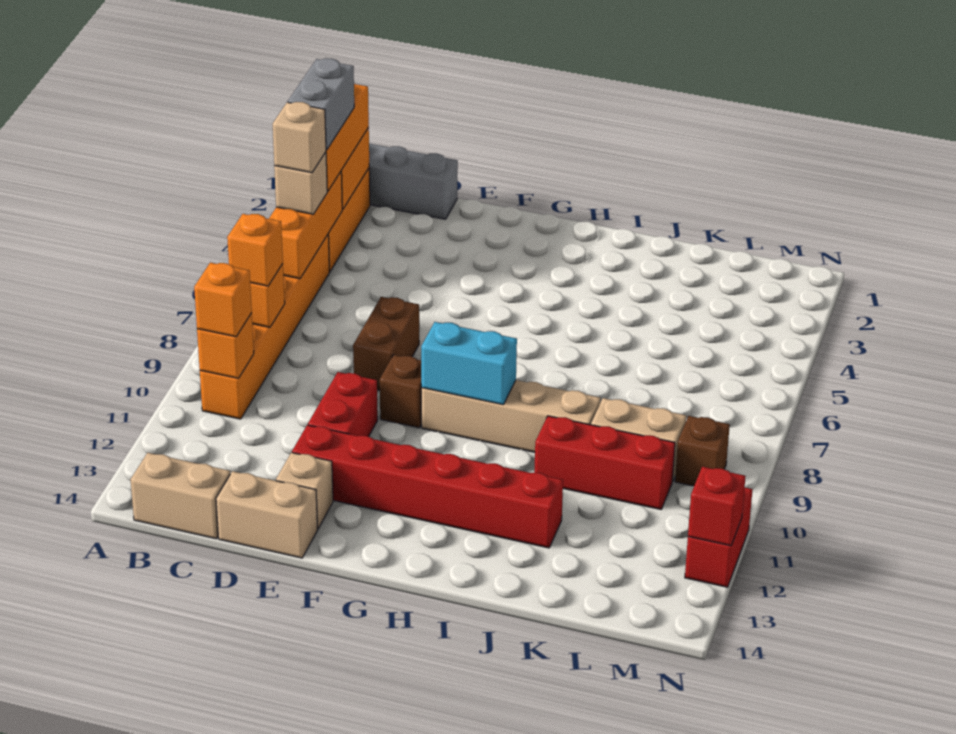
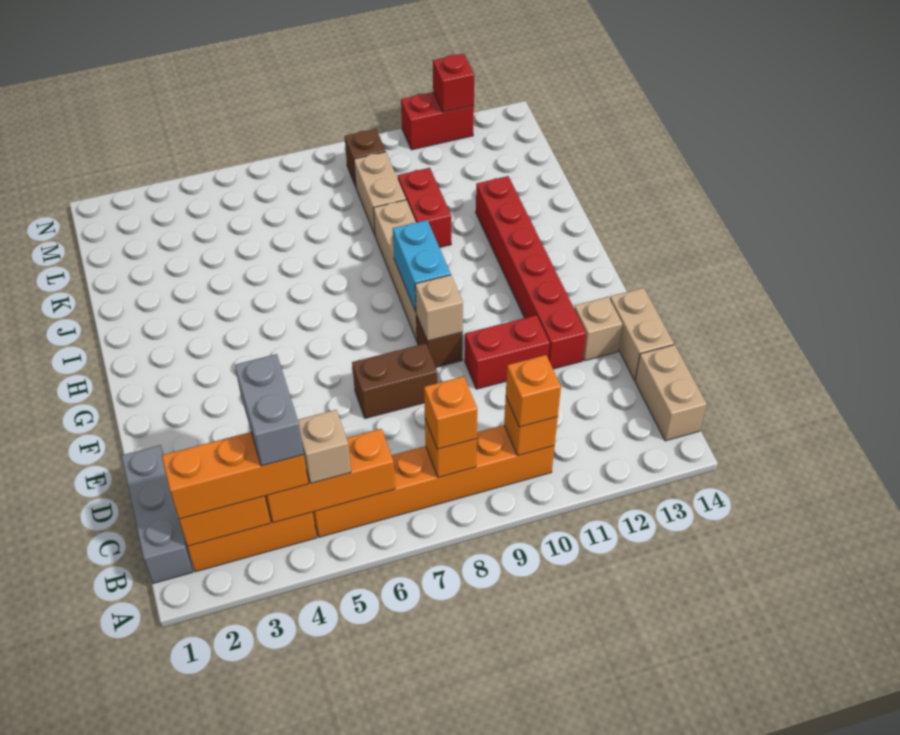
grey 1x2 brick [288,58,354,150] -> grey 1x2 brick turned to [235,354,304,466]
tan 1x1 brick [273,102,326,173] -> tan 1x1 brick moved to [415,275,463,341]
red 1x3 brick [534,416,675,509] -> red 1x2 brick [398,168,451,248]

